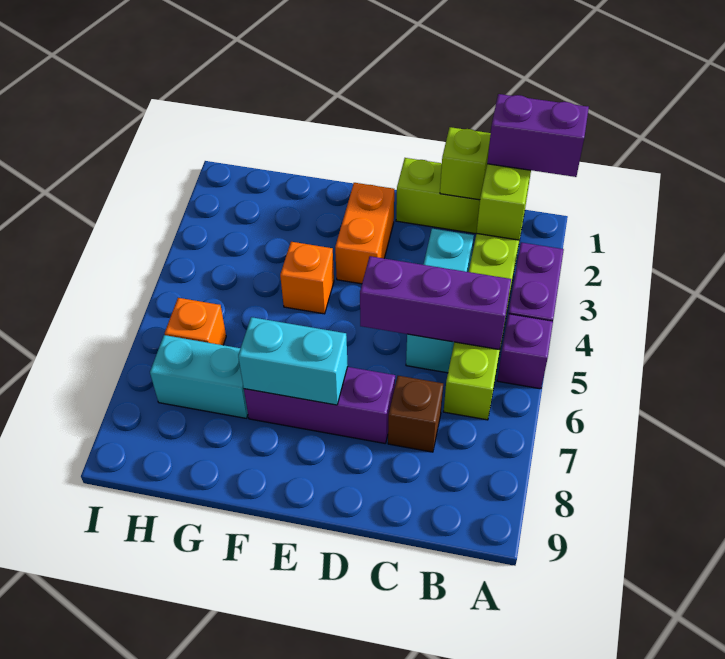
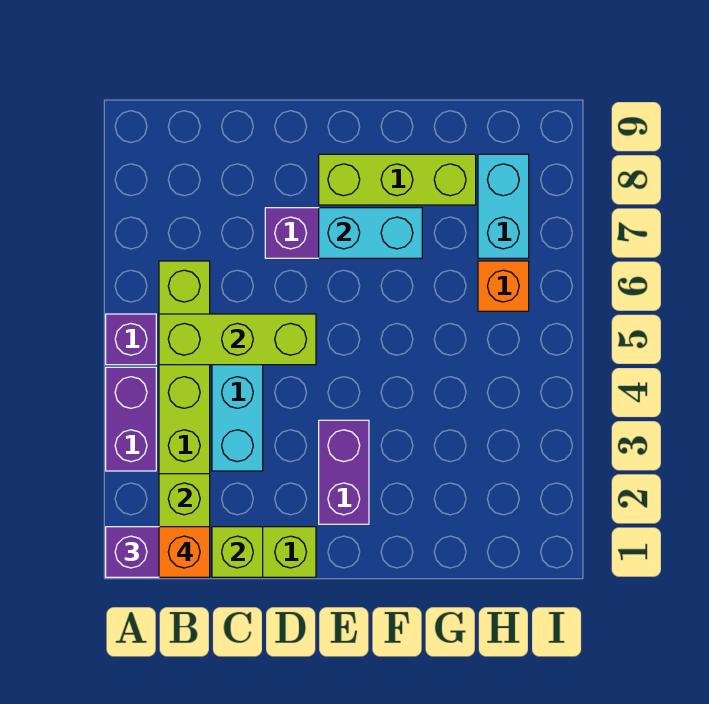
purple 1x3 brick [360,256,511,350] -> lime 1x3 brick [159,314,316,365]
brown 1x1 brick [388,376,443,452] -> none
orange 1x2 brick [335,183,394,284] -> purple 1x2 brick [319,420,369,524]
none -> lime 1x3 brick [319,154,476,205]
orange 1x1 brick [280,242,334,314] -> orange 1x1 brick moved to [159,527,210,577]
cyan 1x2 brick [150,335,248,418] -> cyan 1x2 brick turned to [478,154,529,258]

